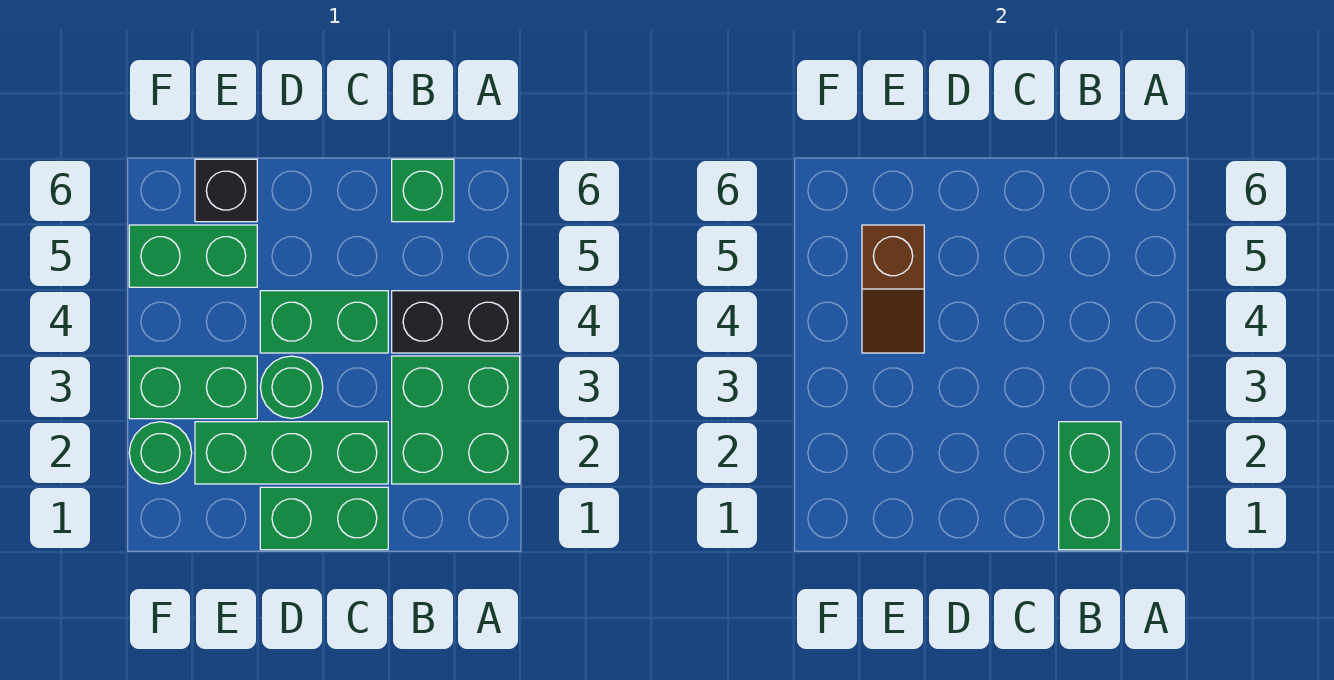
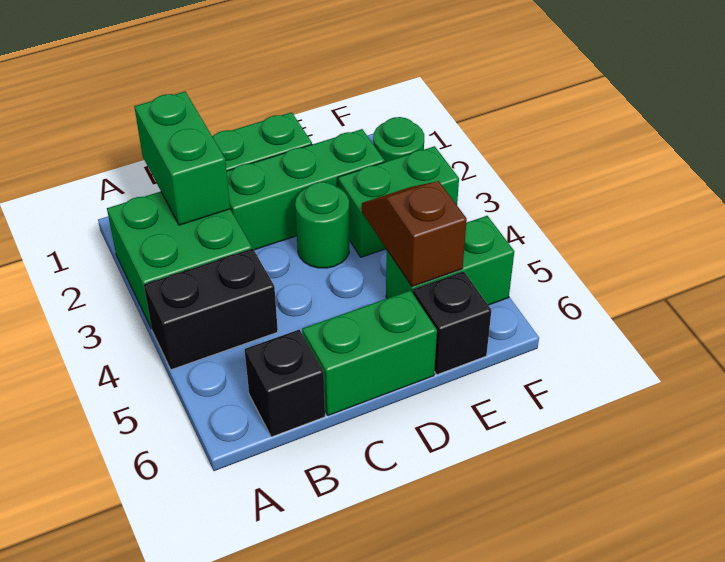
green 1x1 brick [392,159,454,222] -> black 1x1 brick [245,330,325,437]
green 1x2 brick [260,291,388,353] -> green 1x2 brick moved to [302,290,437,416]

